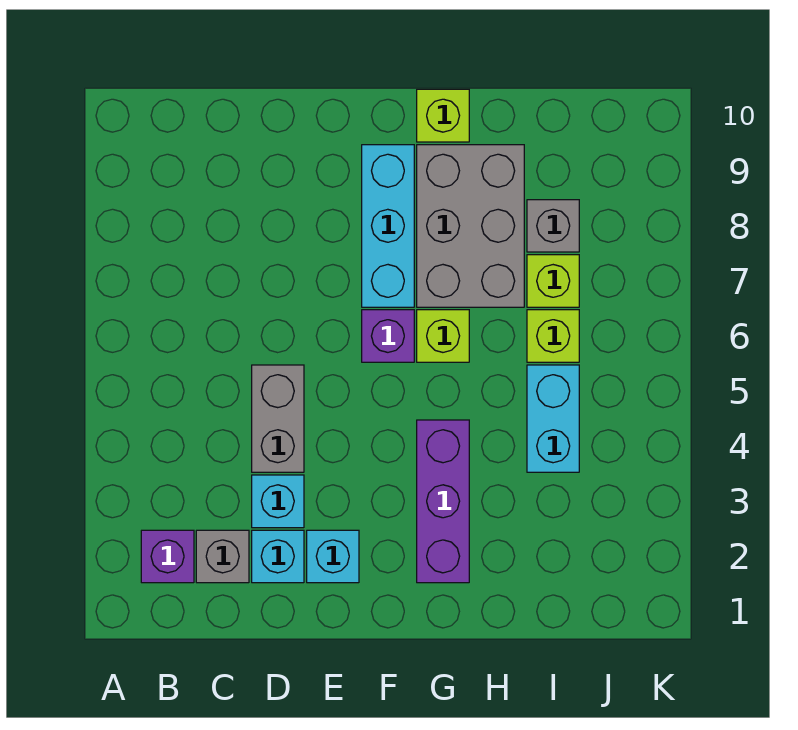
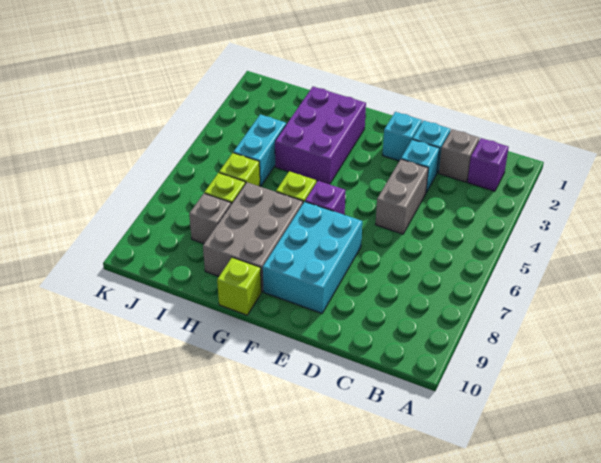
cyan 1x3 brick [362,145,414,307] -> cyan 2x3 brick [263,202,362,313]
purple 1x3 brick [417,420,469,583] -> purple 2x3 brick [275,87,366,184]

